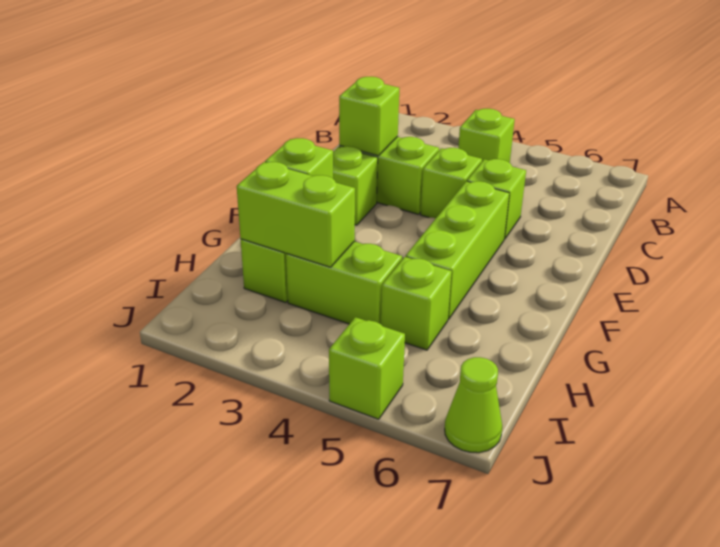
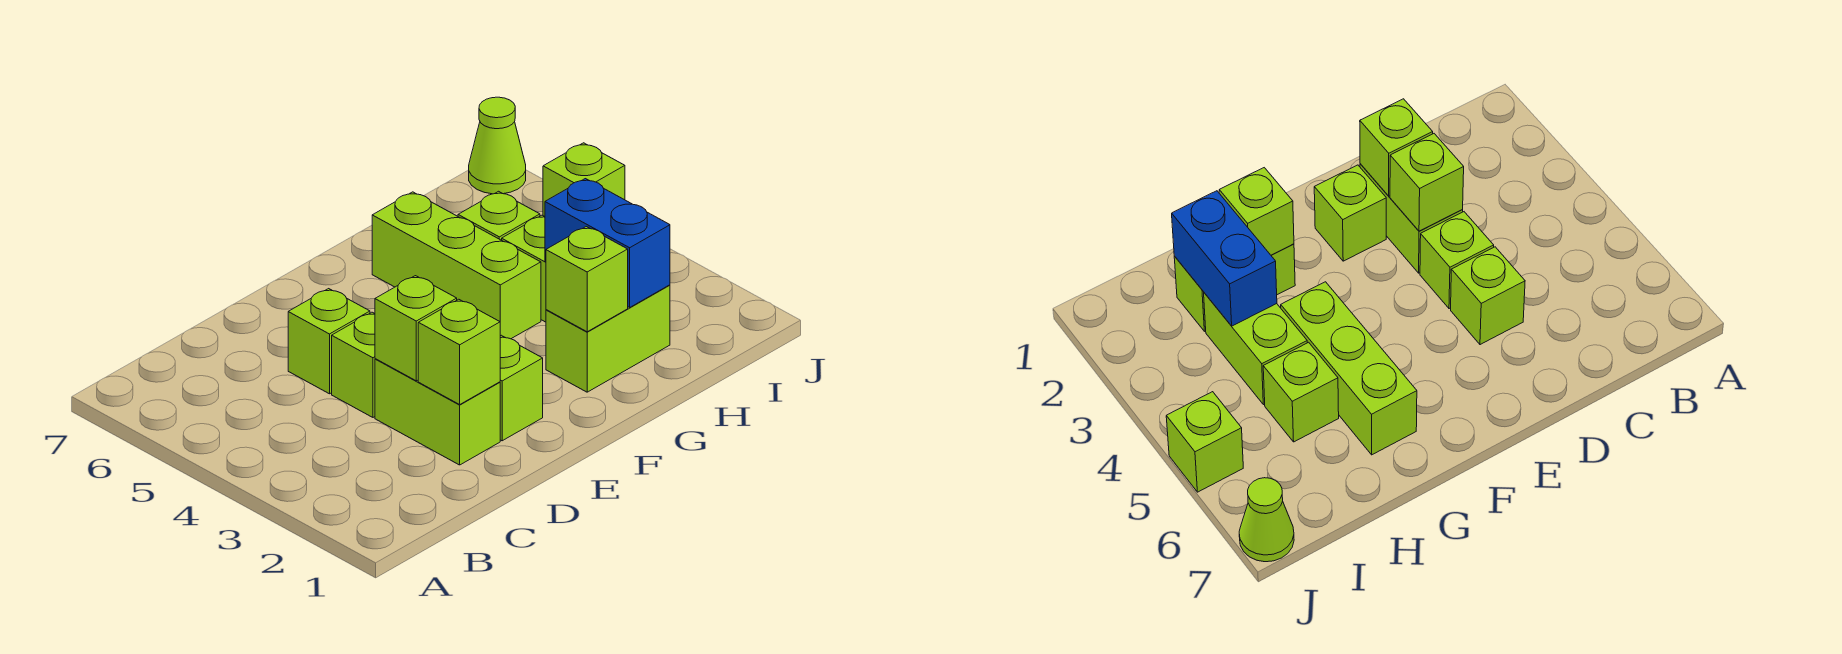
lime 1x1 brick [458,109,515,163] -> lime 1x1 brick moved to [375,276,457,381]
lime 1x3 brick [406,181,509,319] -> lime 1x3 brick turned to [372,192,541,339]
lime 1x2 brick [237,162,355,267] -> blue 1x2 brick [545,179,670,307]

